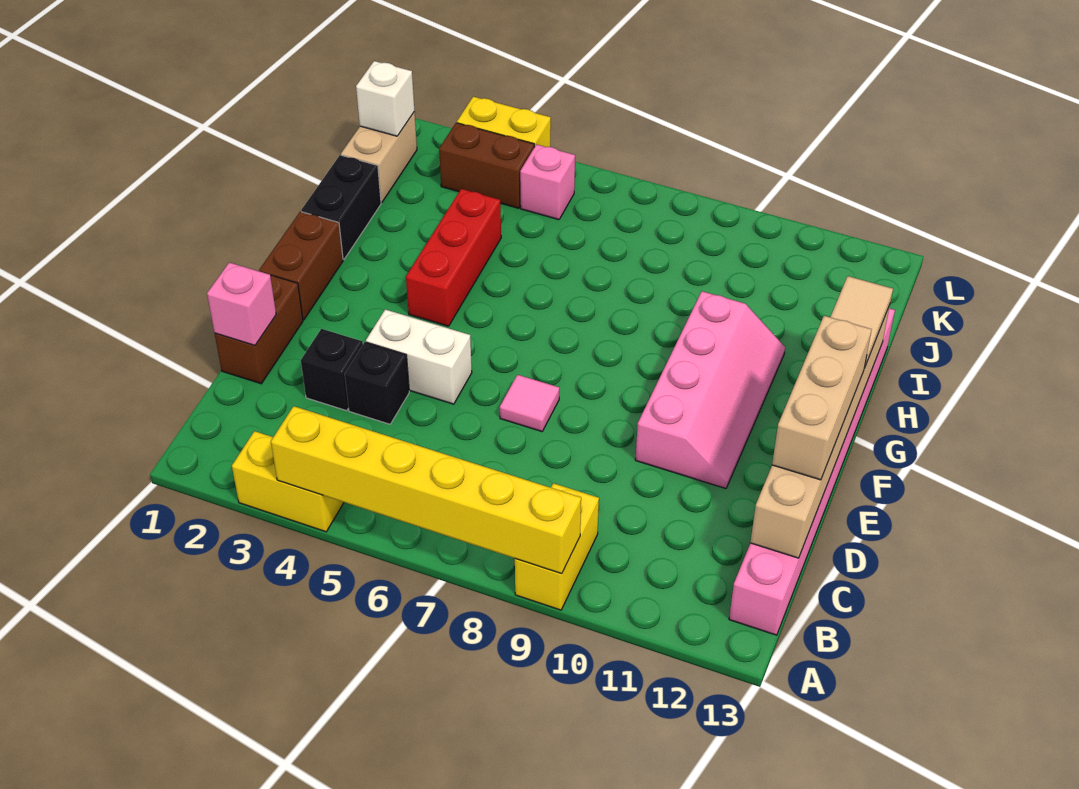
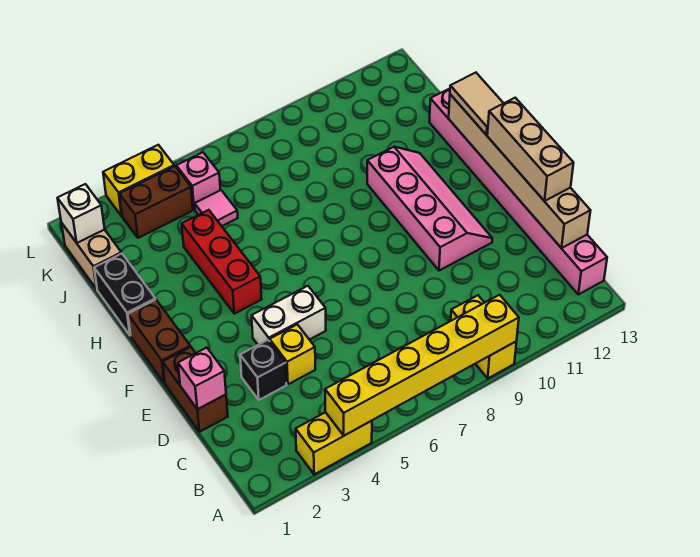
black 1x1 brick [345,342,409,424] -> yellow 1x1 brick [270,324,315,384]
pink 1x1 tile [500,375,559,432] -> pink 1x1 tile moved to [195,190,238,226]

